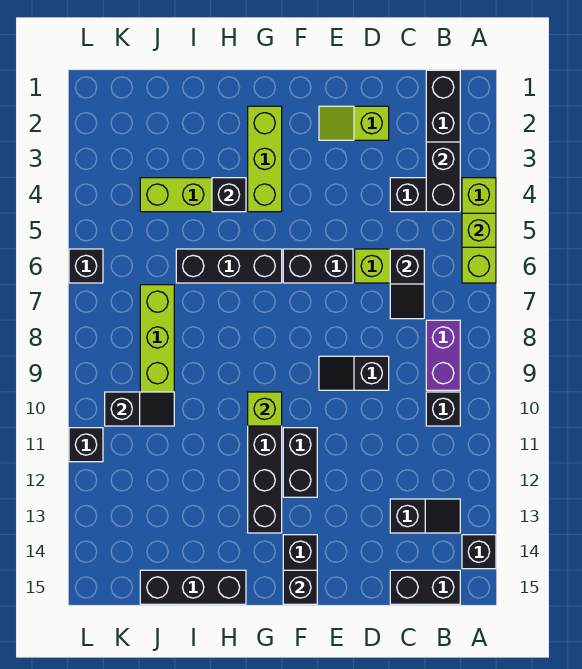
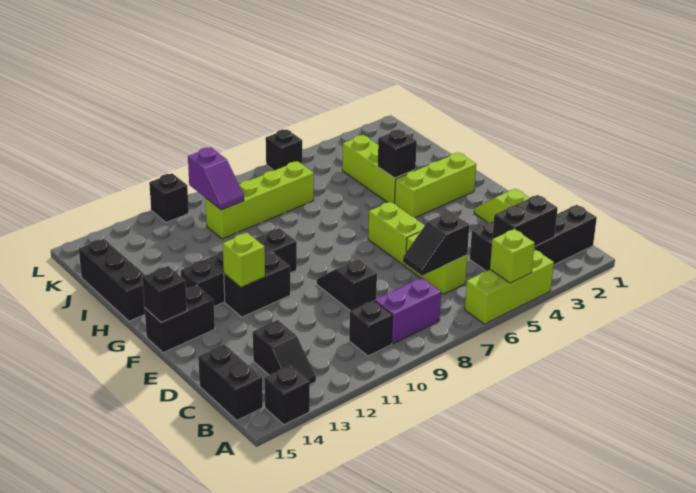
black 1x2 brick [283,249,353,283] -> lime 1x2 brick [368,202,425,266]
black 1x3 brick [176,249,282,283] -> none
lime 1x1 brick [248,392,282,426] -> lime 1x1 brick moved to [223,233,265,287]
black 1x2 slope [105,392,174,426] -> purple 1x2 slope [188,147,244,210]

